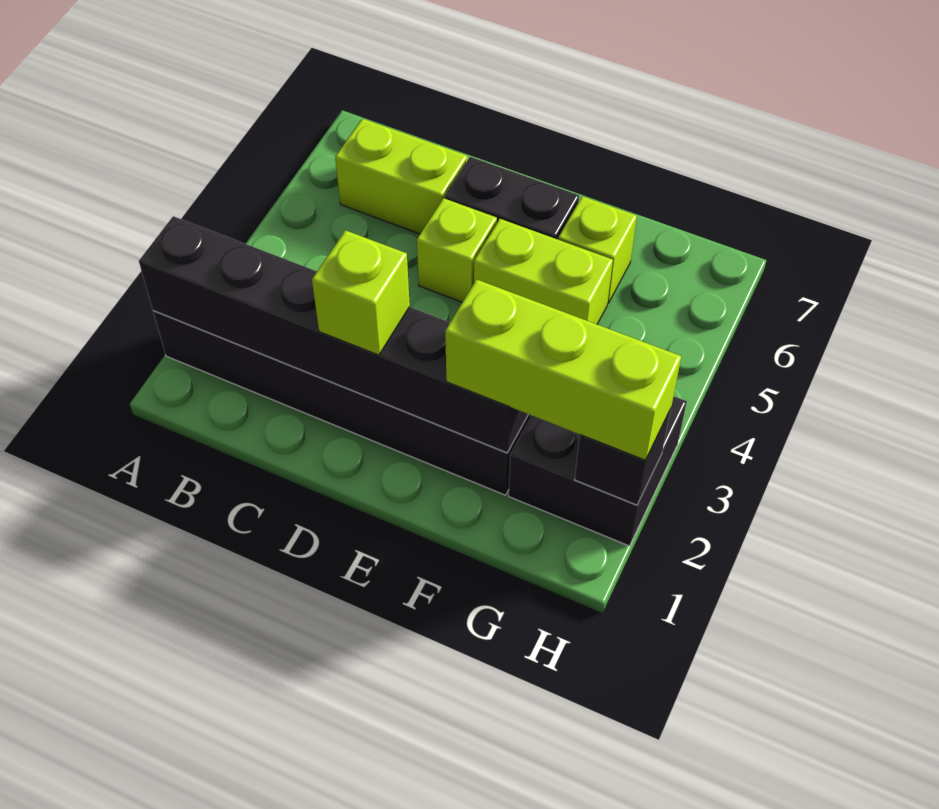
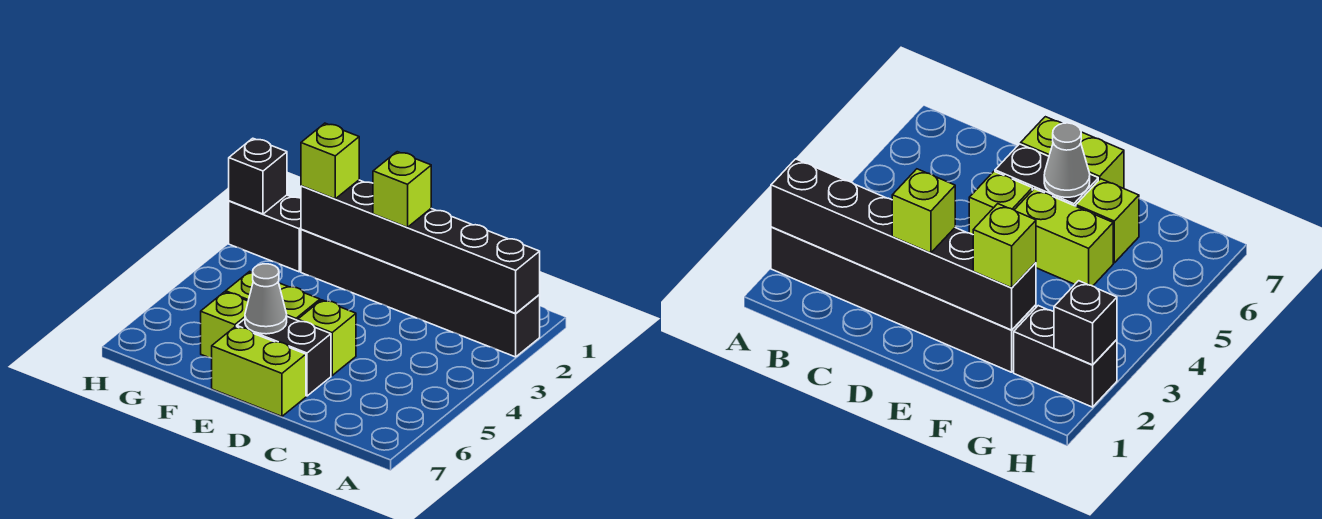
lime 1x2 brick [335,119,467,234] -> lime 1x2 brick moved to [212,327,306,416]
none -> grey 1x1 cone [245,264,287,334]
lime 1x3 brick [445,279,681,460] -> lime 1x1 brick [301,123,359,199]
black 2x2 brick [509,396,687,546] -> black 1x2 brick [229,195,301,272]

